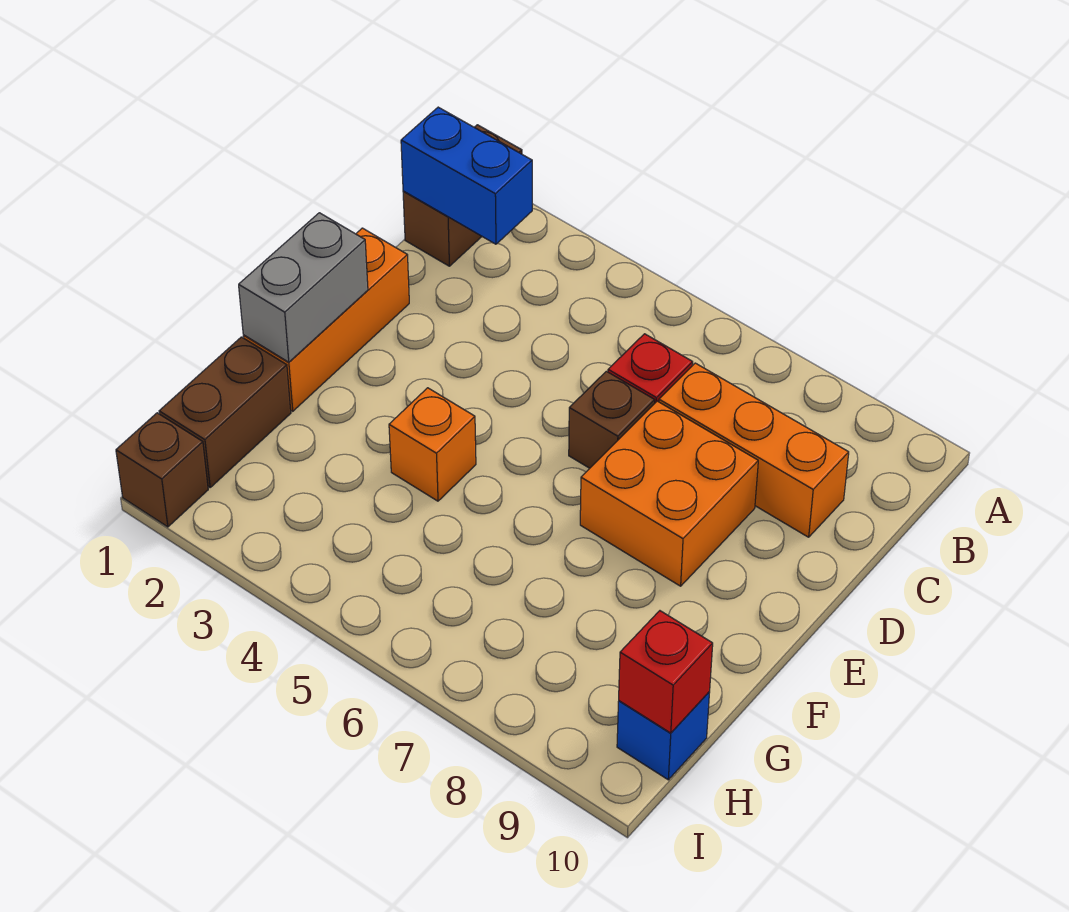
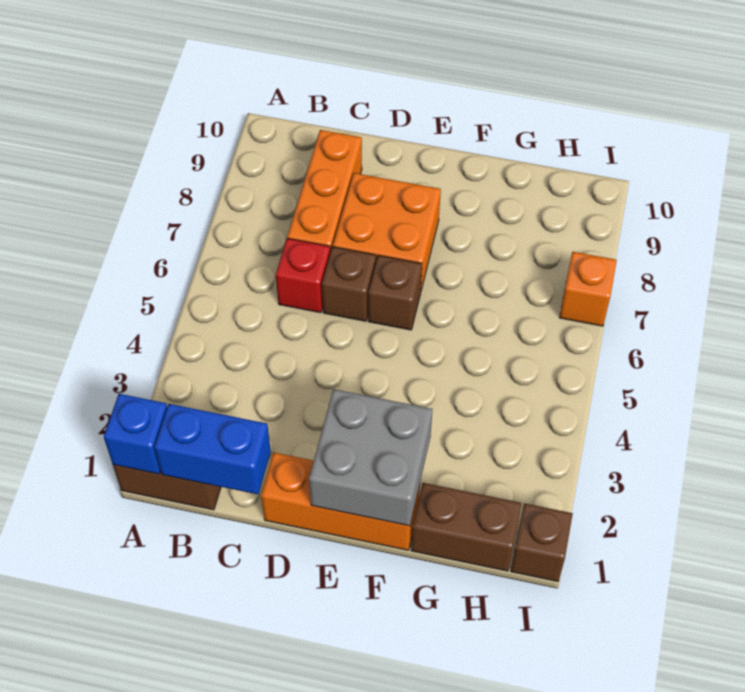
blue 1x2 brick [401,107,532,244] -> blue 1x2 brick turned to [154,404,271,494]
grey 1x2 brick [239,213,368,362] -> grey 2x2 brick [309,389,432,526]
none -> brown 1x1 brick [368,255,422,330]
orange 1x1 brick [389,388,476,501] -> orange 1x1 brick moved to [559,252,617,326]
blue 1x1 brick [617,692,710,780] -> blue 1x1 brick moved to [104,394,167,474]
red 1x1 brick [619,611,713,733] -> none

